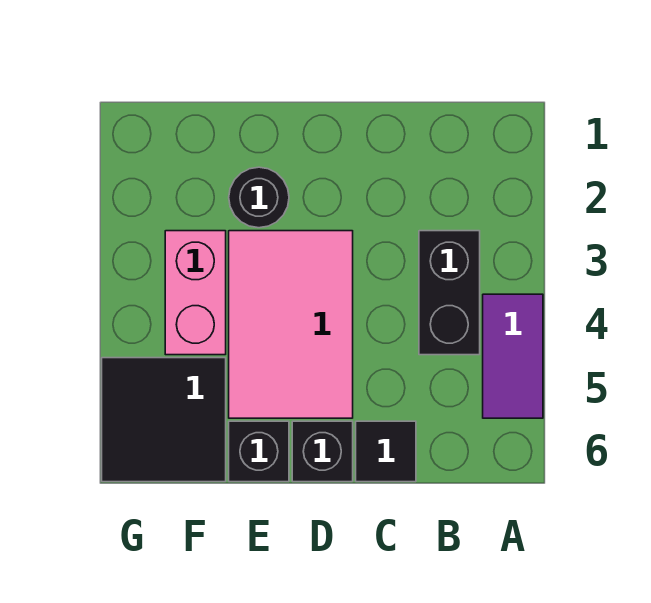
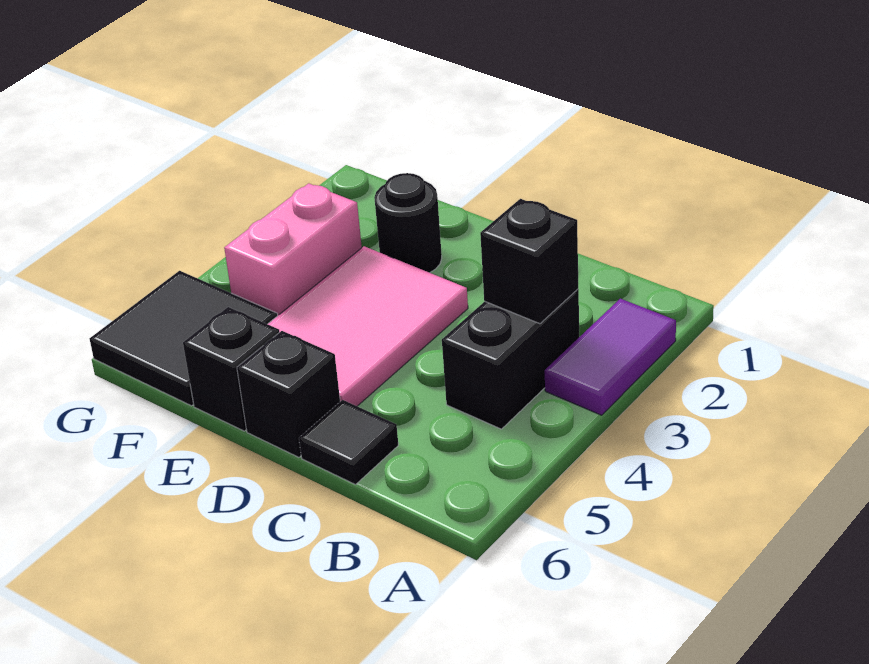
purple 1x2 tile [483,294,543,418] -> purple 1x2 tile moved to [545,299,676,415]
none -> black 1x1 brick [480,199,578,324]

